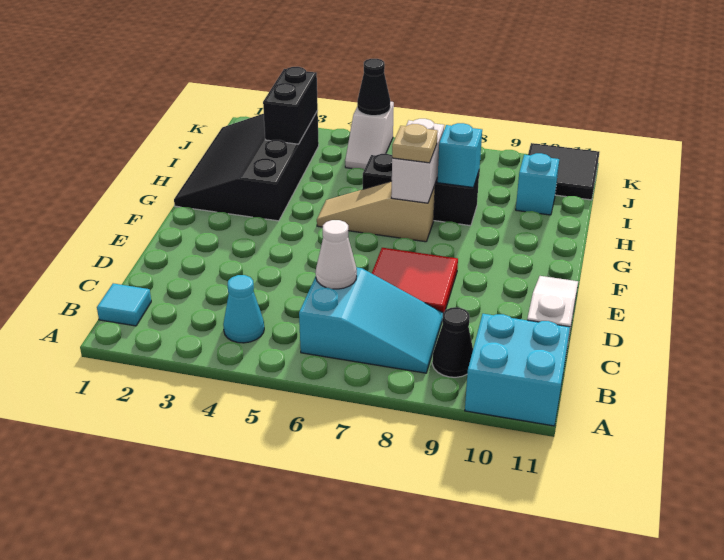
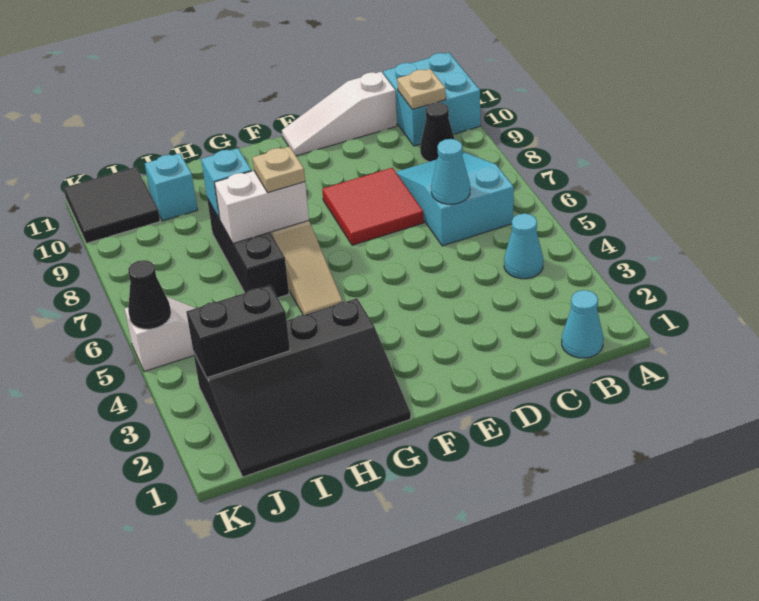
cyan 1x1 tile [97,283,151,326] -> cyan 1x1 cone [562,290,603,358]
none -> tan 1x1 plate [397,69,446,109]
white 1x1 cone [316,220,357,289] -> cyan 1x1 cone [431,139,470,204]

